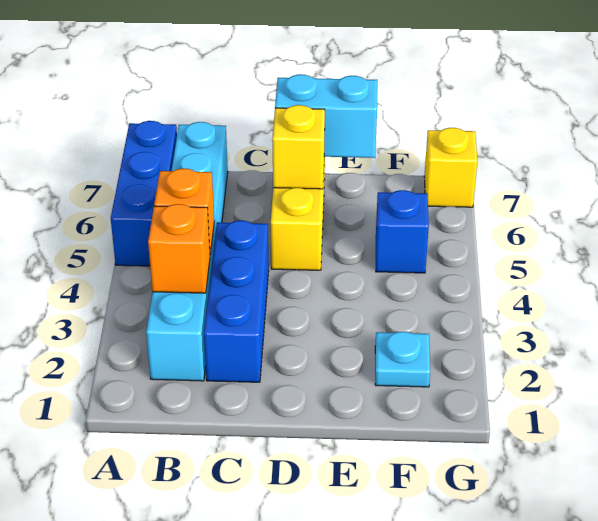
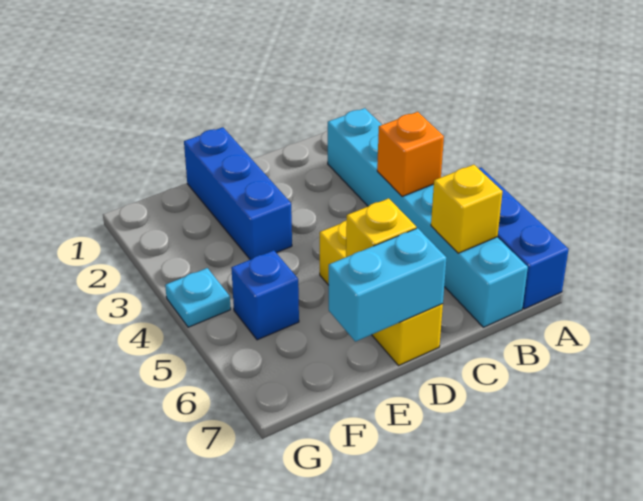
orange 1x1 brick [148,204,210,293] -> none
blue 1x3 brick [204,221,269,382] -> blue 1x3 brick moved to [184,127,292,260]
cyan 1x1 plate [375,332,430,387] -> cyan 1x1 plate moved to [165,268,231,327]
yellow 1x1 brick [424,128,477,207] -> yellow 1x1 brick moved to [431,165,503,253]

